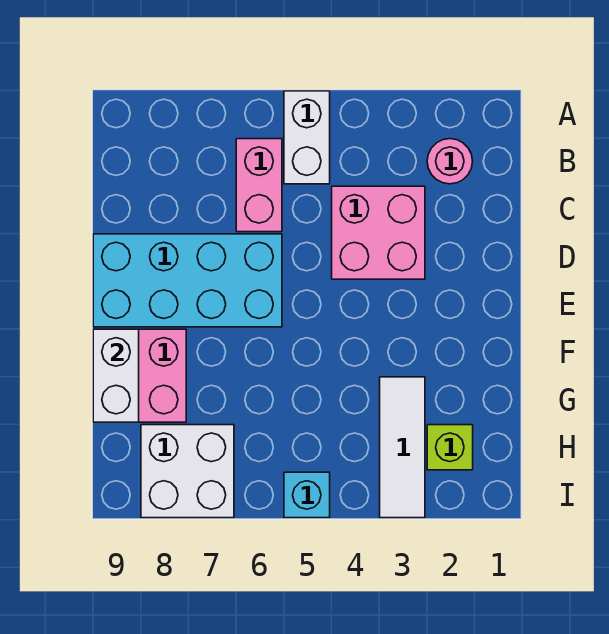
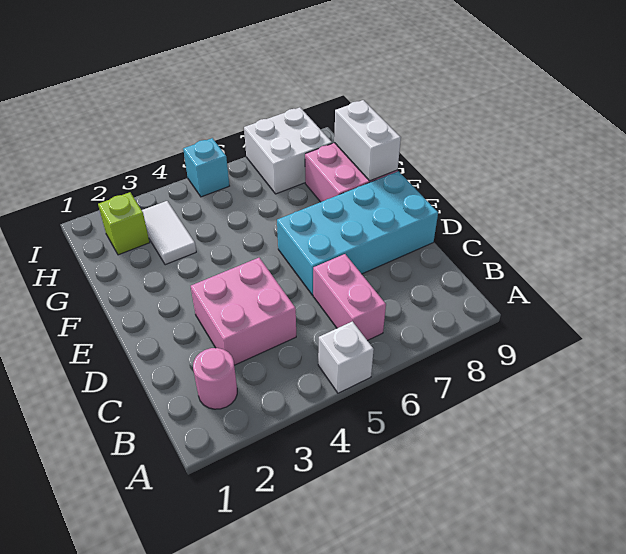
white 1x2 brick [284,91,330,184] -> white 1x1 brick [318,321,374,393]
white 1x3 tile [380,377,425,518] -> white 1x2 tile [142,201,196,265]

